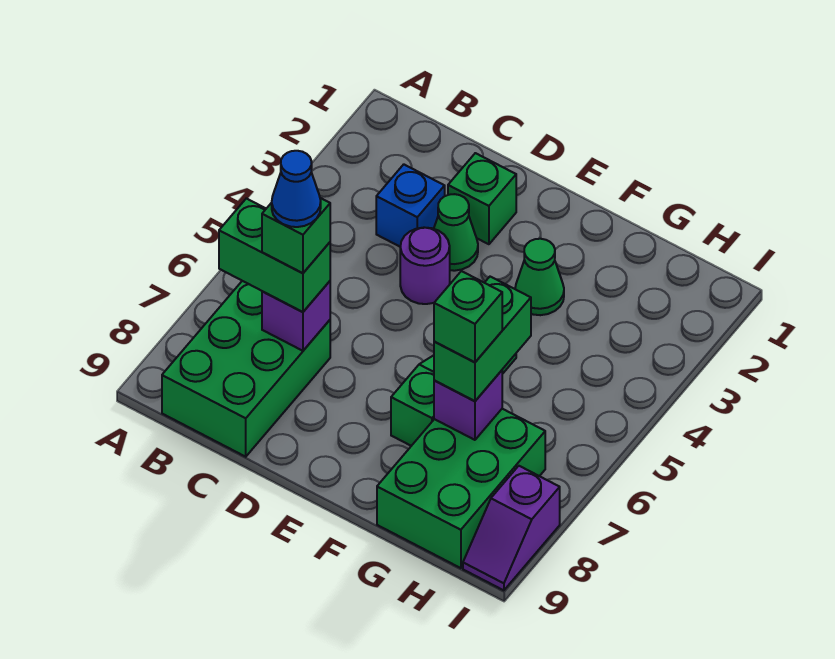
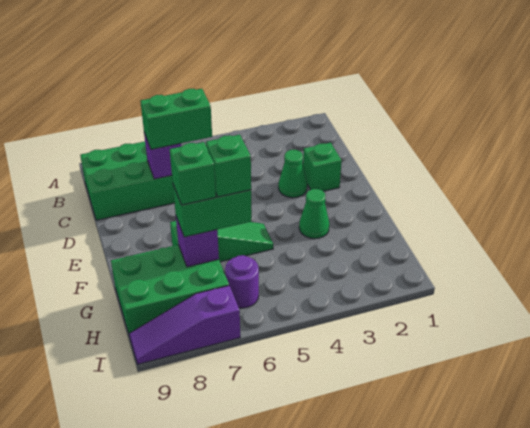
green 1x2 brick [219,198,330,312] -> green 1x2 brick turned to [141,89,212,149]
blue 1x1 brick [376,164,445,247] -> none
green 1x1 brick [262,198,330,273] -> green 1x1 brick moved to [206,135,251,197]
blue 1x1 cone [272,151,321,227] -> none
purple 1x1 round brick [400,228,450,304] -> purple 1x1 round brick moved to [225,255,259,308]
purple 1x2 slope [463,466,560,590] -> purple 1x3 slope [129,286,240,364]

